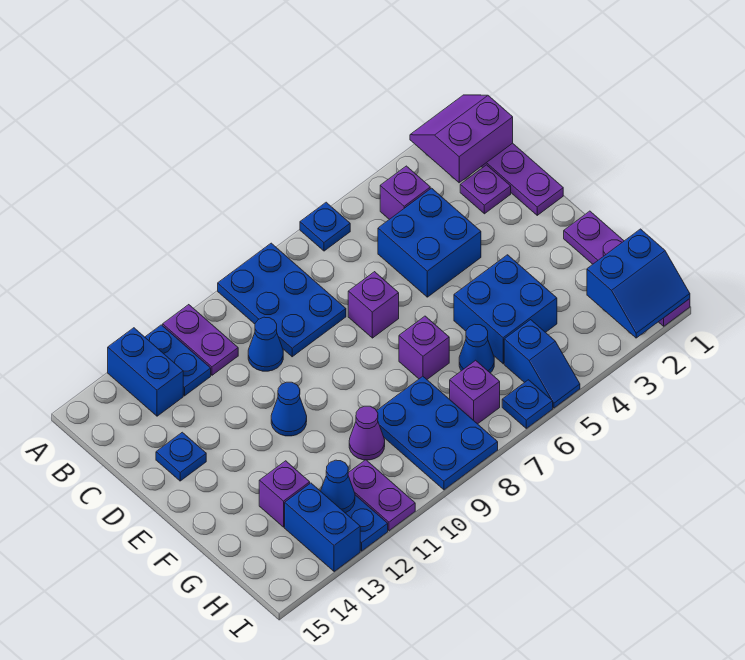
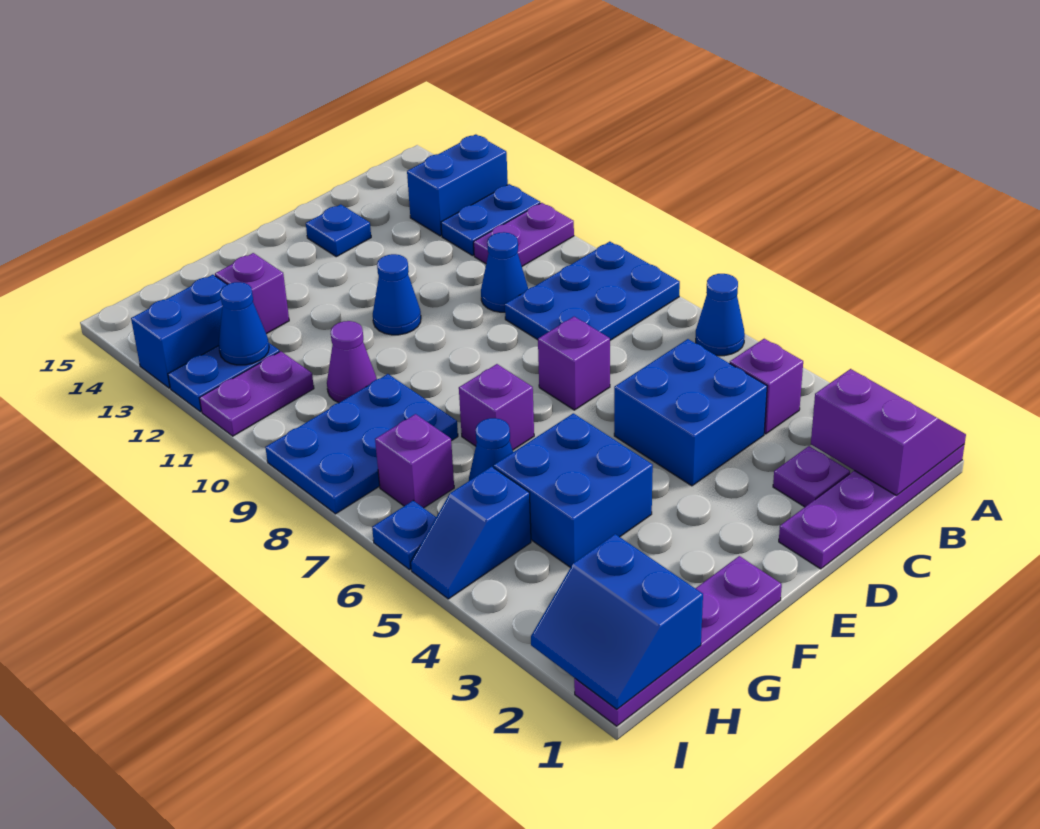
blue 1x1 plate [300,202,350,251] -> blue 1x1 cone [696,274,745,356]

